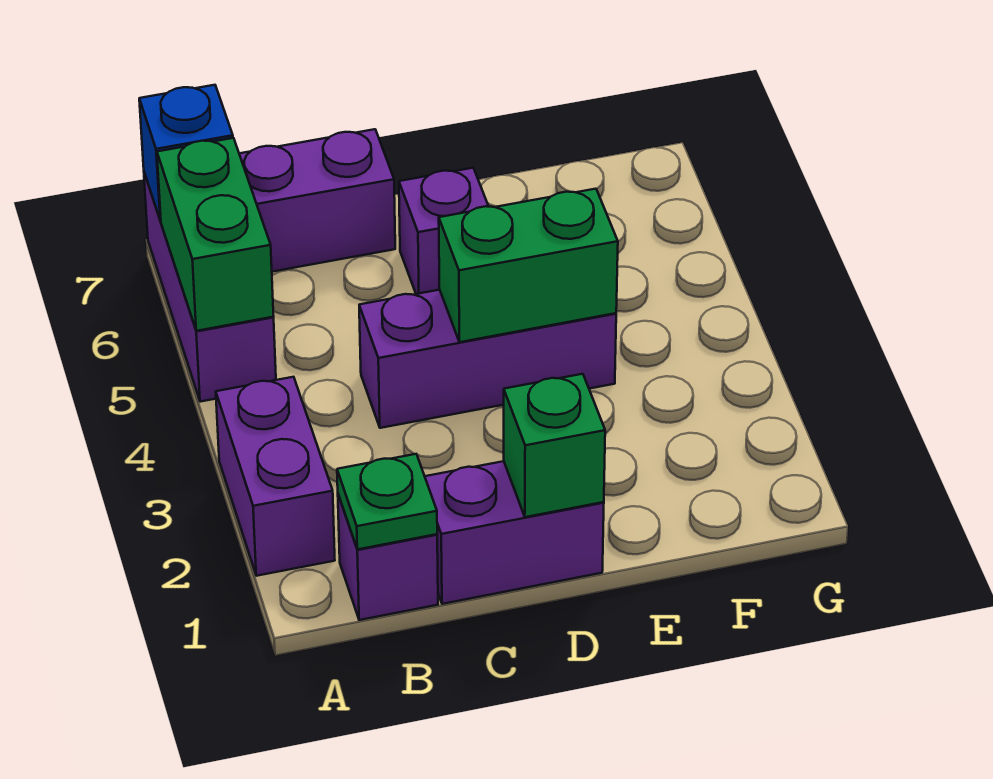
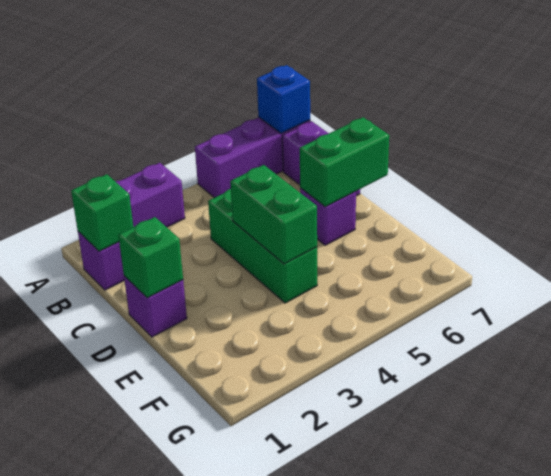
green 1x2 brick [157,138,274,331] -> green 1x2 brick moved to [300,117,389,207]
green 1x1 plate [337,454,437,549] -> green 1x1 brick [71,174,133,251]
purple 1x2 brick [425,461,604,604] -> purple 1x1 brick [124,276,187,337]
purple 1x3 brick [359,290,616,428] -> green 1x3 brick [208,189,317,303]

